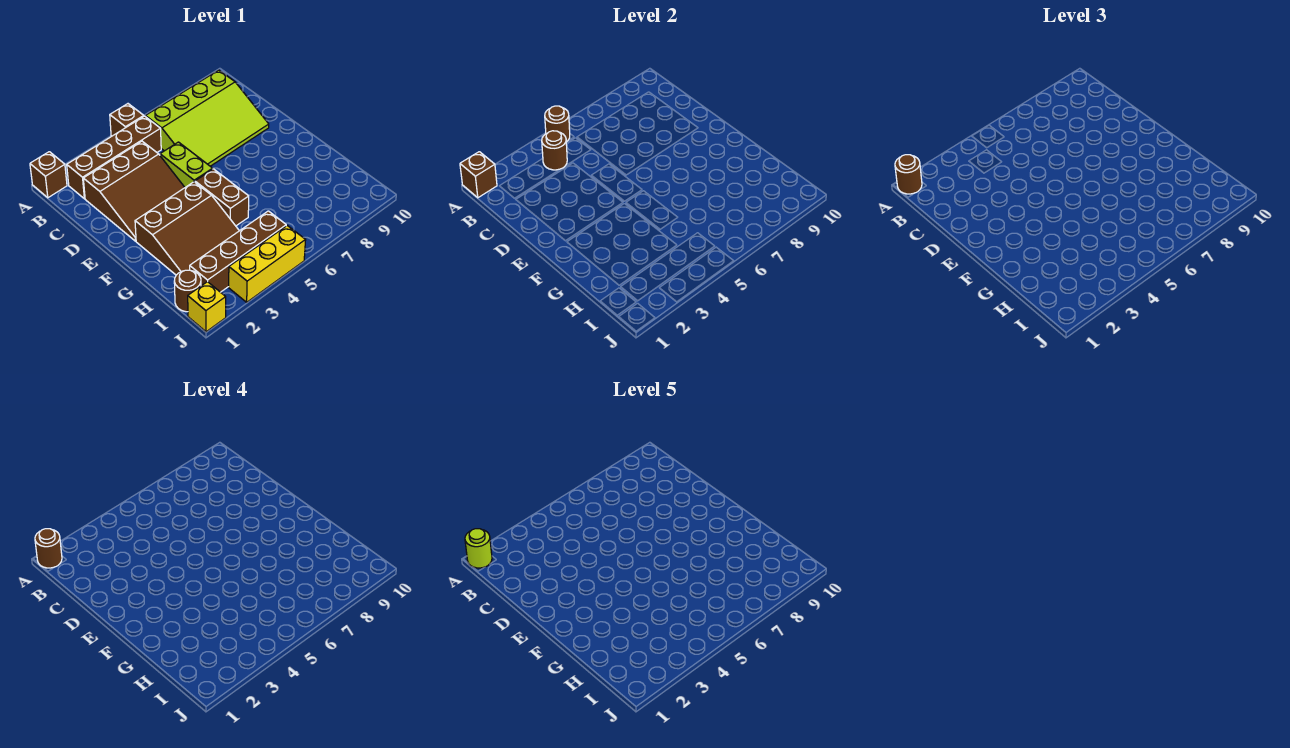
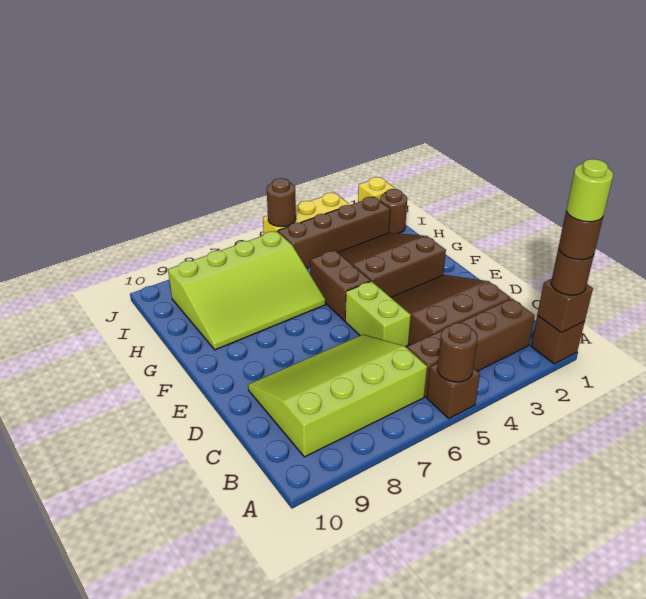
brown 1x1 round brick [542,131,567,170] -> brown 1x1 round brick moved to [267,178,296,226]
none -> lime 3x4 slope [168,231,325,350]

